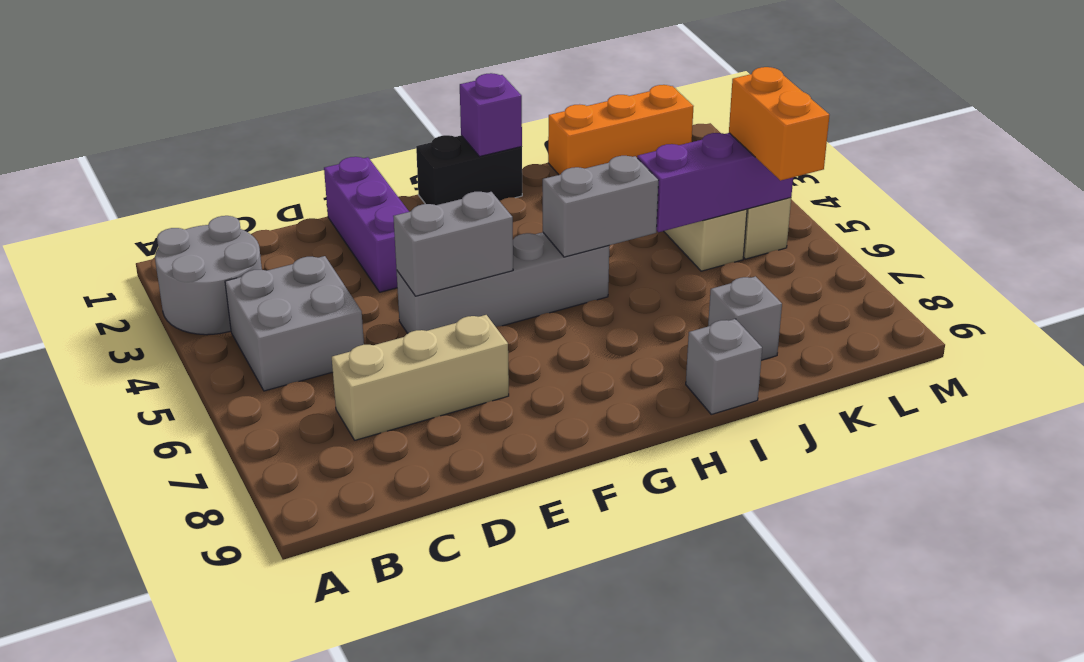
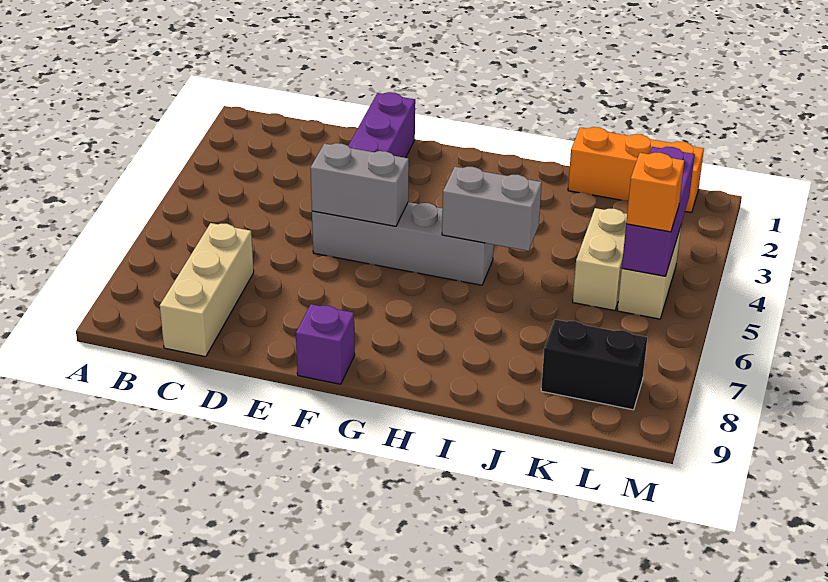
grey 2x2 round brick [155,216,262,335] -> none
grey 2x2 brick [225,256,364,391] -> none
tan 1x3 brick [332,315,509,440] -> tan 1x3 brick turned to [160,223,254,357]
black 1x2 brick [416,135,522,205] -> black 1x2 brick moved to [541,319,647,410]
purple 1x1 brick [460,73,522,157] -> purple 1x1 brick moved to [296,304,355,384]
grey 1x1 brick [686,319,762,414] -> none
purple 1x3 brick [637,133,793,232] -> purple 1x3 brick turned to [622,147,695,276]
grey 1x1 brick [708,276,782,360] -> none
orange 1x2 brick [729,67,829,181] -> orange 1x1 brick [626,153,684,232]

